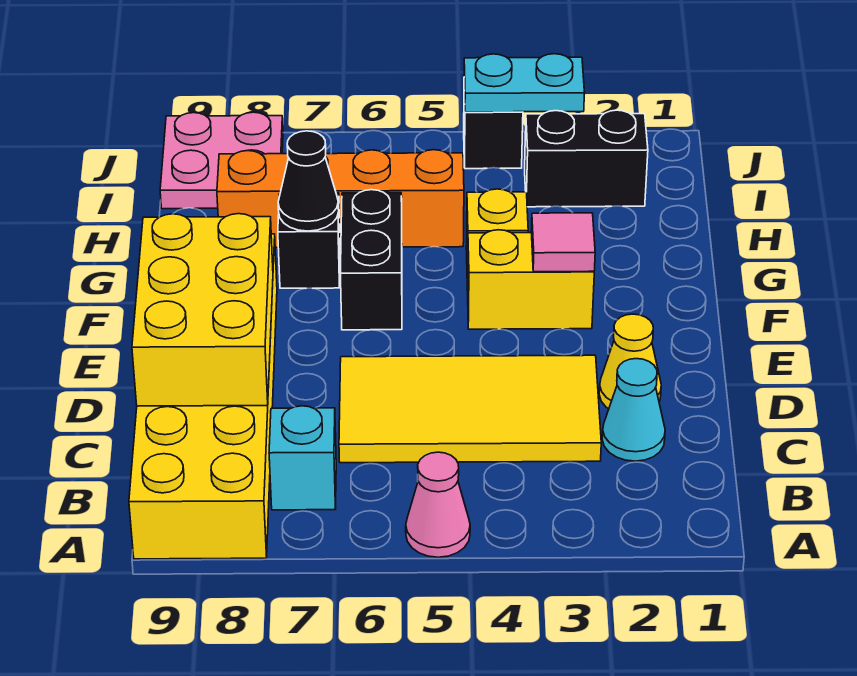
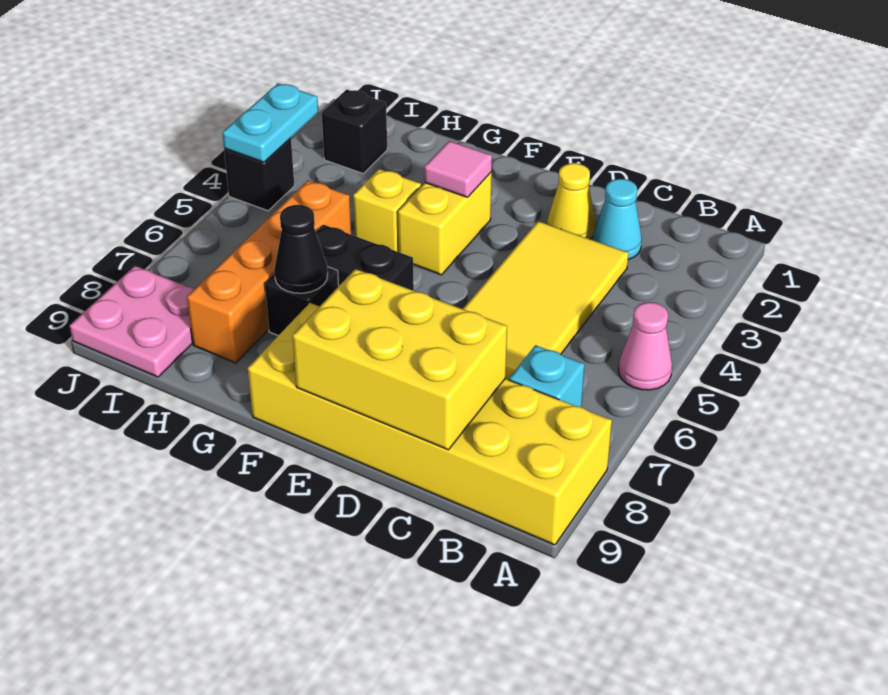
black 1x2 brick [525,110,648,207] -> black 1x1 brick [322,89,387,173]

